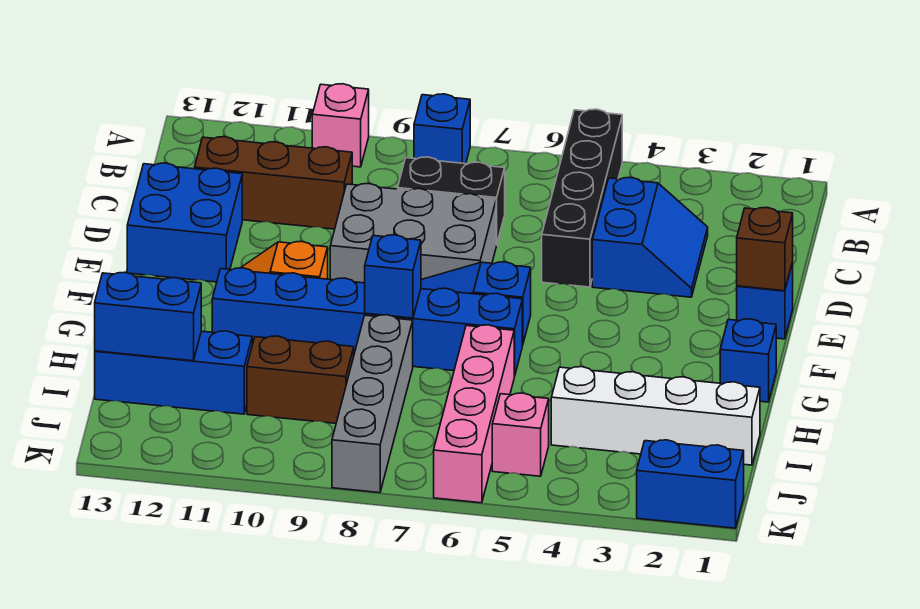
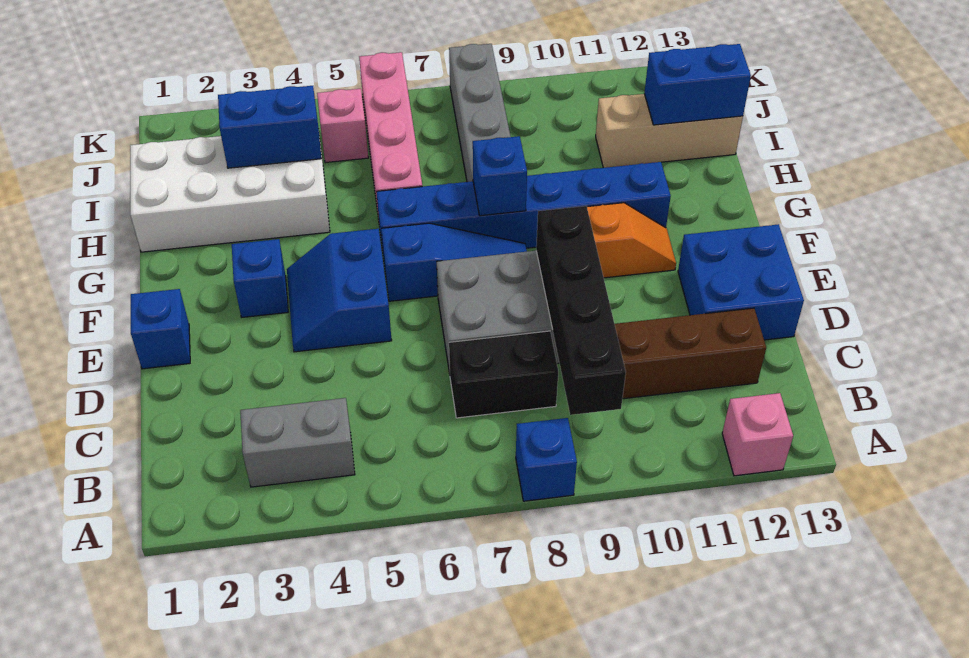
black 1x4 brick [542,109,622,287] -> black 1x4 brick moved to [536,206,626,415]
pink 1x1 brick [312,84,369,167] -> pink 1x1 brick moved to [722,393,793,476]
none -> grey 1x2 brick [240,398,355,487]
blue 2x2 slope [592,177,708,297] -> blue 2x2 slope moved to [287,229,392,352]
brown 1x1 brick [737,207,793,291] -> none
blue 1x1 brick [720,319,776,402] -> blue 1x1 brick moved to [232,239,288,317]
white 1x4 brick [551,367,760,465] -> white 2x4 brick [130,136,330,252]
brown 1x2 brick [247,336,354,423] -> none
blue 1x3 brick [95,331,252,414] -> tan 1x3 brick [596,94,743,168]
blue 1x2 brick [637,440,744,528] -> blue 1x2 brick moved to [218,86,322,168]

